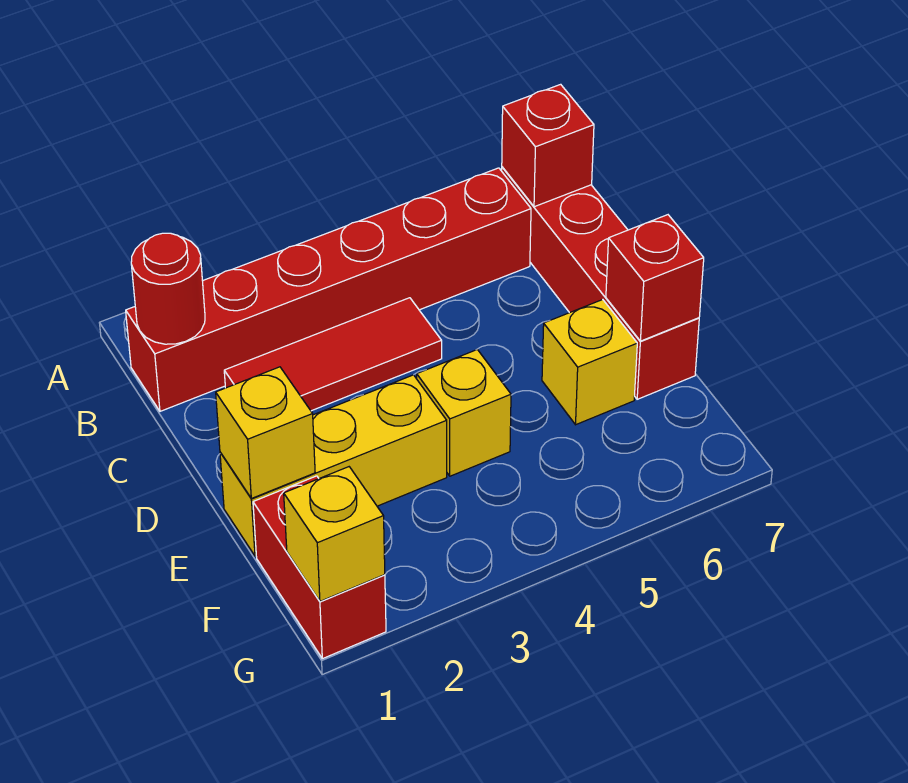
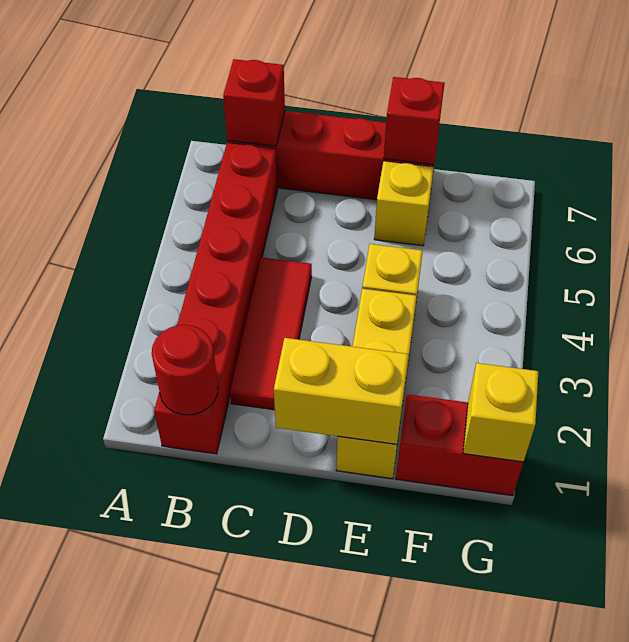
yellow 1x1 brick [216,367,315,498] -> yellow 1x2 brick [274,338,409,444]

